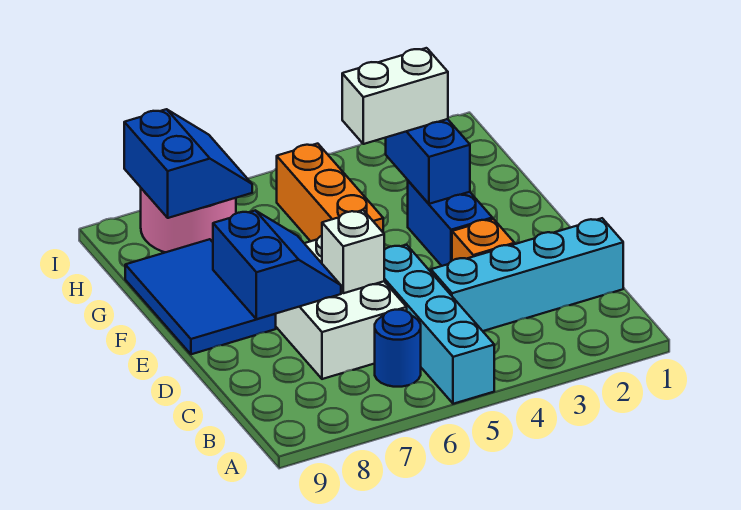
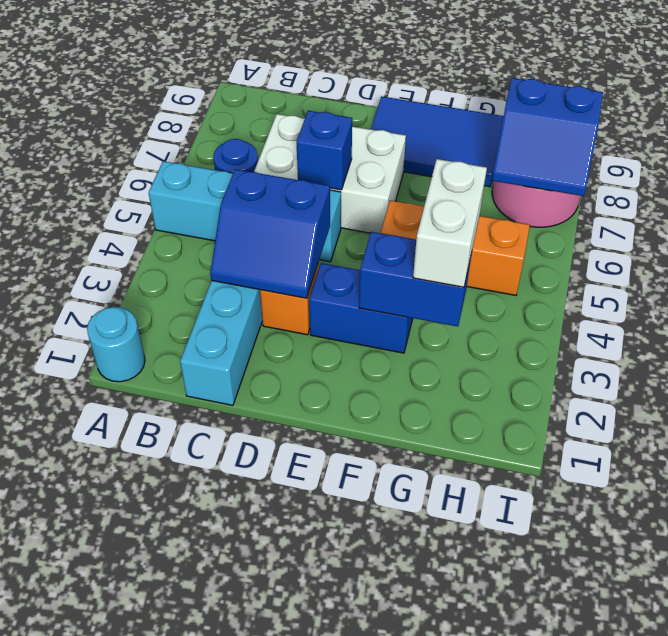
none -> cyan 1x1 round brick [87,307,145,382]
white 1x1 brick [322,210,384,293] -> blue 1x1 brick [297,111,352,190]
blue 2x2 slope [213,210,341,319] -> blue 2x2 slope moved to [210,169,330,298]

